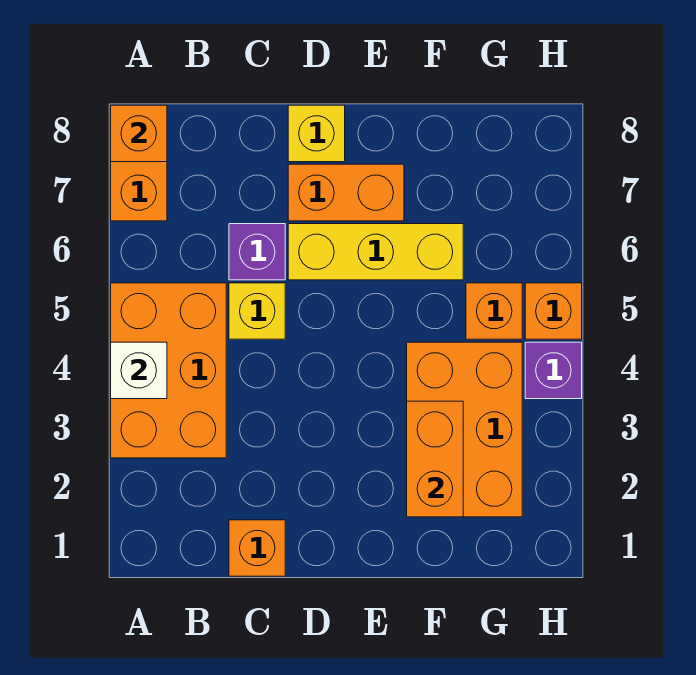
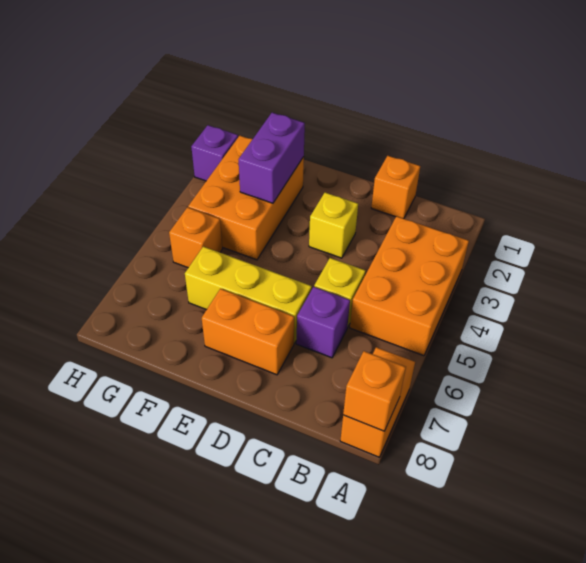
white 1x1 brick [111,342,167,399] -> none
yellow 1x1 brick [288,105,345,162] -> yellow 1x1 brick moved to [309,192,358,258]
orange 1x2 brick [407,401,463,517] -> purple 1x2 brick [239,113,305,203]
purple 1x1 brick [525,342,582,399] -> purple 1x1 brick moved to [191,125,238,181]
orange 1x1 brick [525,283,582,339] -> none

